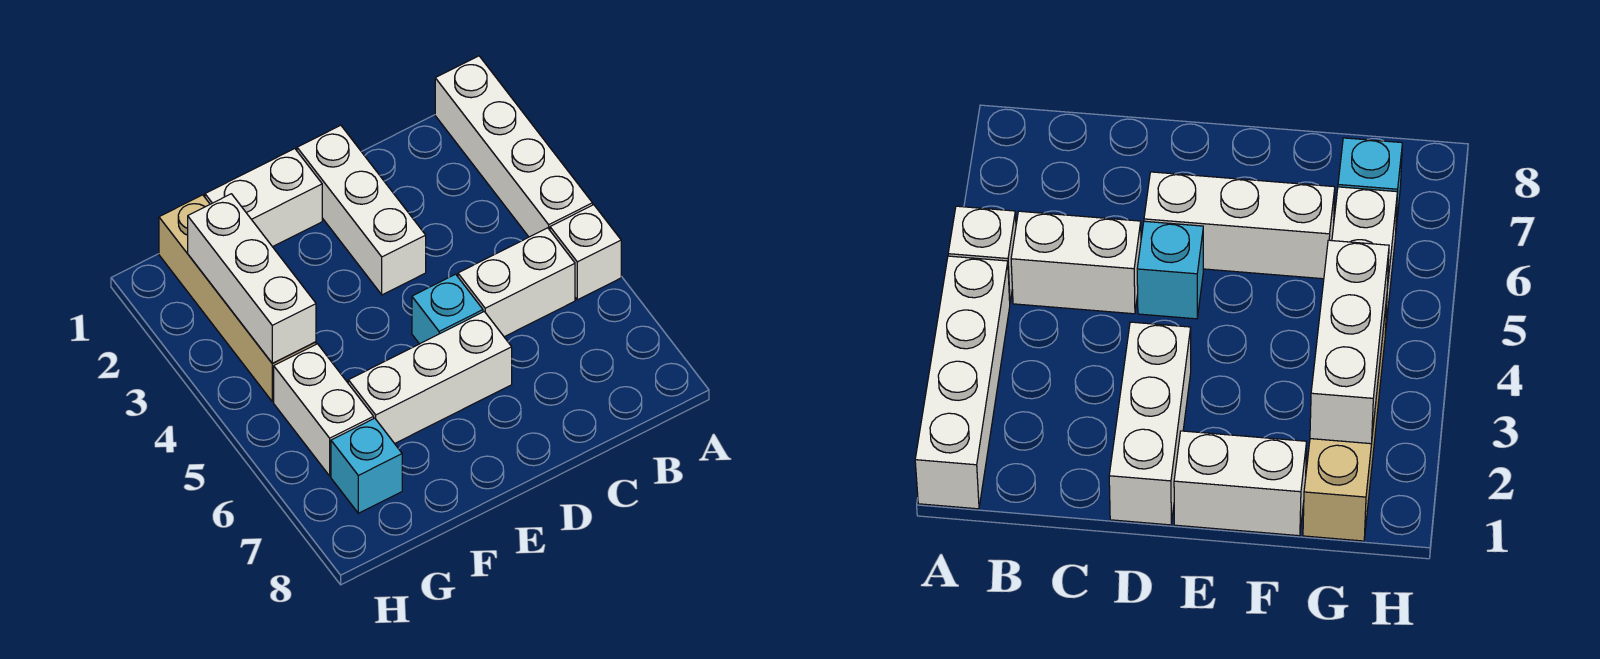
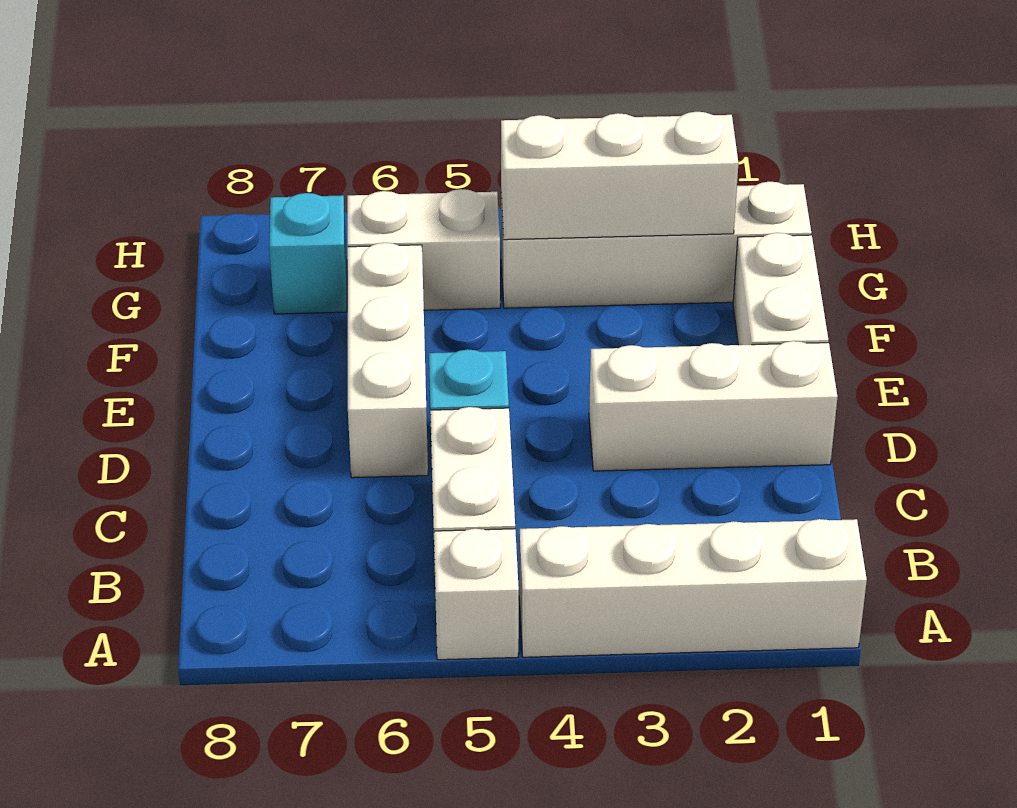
tan 1x4 brick [159,195,316,402] -> white 1x4 brick [501,182,811,308]

